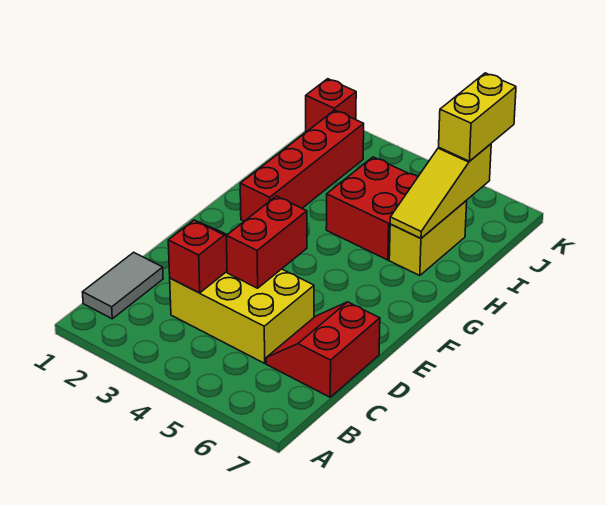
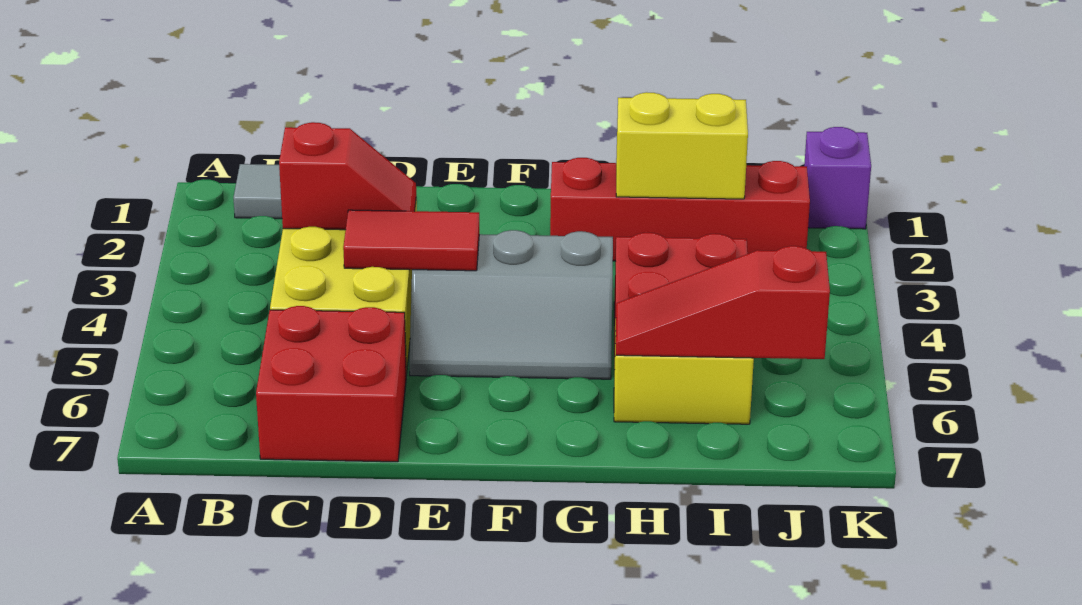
red 2x2 slope [266,302,380,397] -> red 2x2 brick [256,306,406,462]
red 1x2 brick [226,196,307,288] -> red 1x2 tile [343,210,479,271]
none -> grey 2x3 slope [410,230,613,379]
yellow 1x3 slope [390,144,491,238] -> red 1x3 slope [616,246,830,359]
yellow 1x2 brick [439,73,516,161] -> yellow 1x2 brick moved to [616,92,748,199]
red 1x1 brick [306,79,356,132] -> purple 1x1 brick [804,127,871,229]

